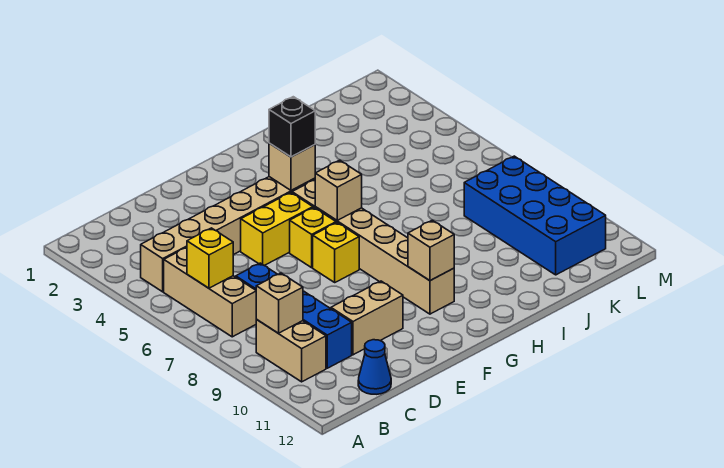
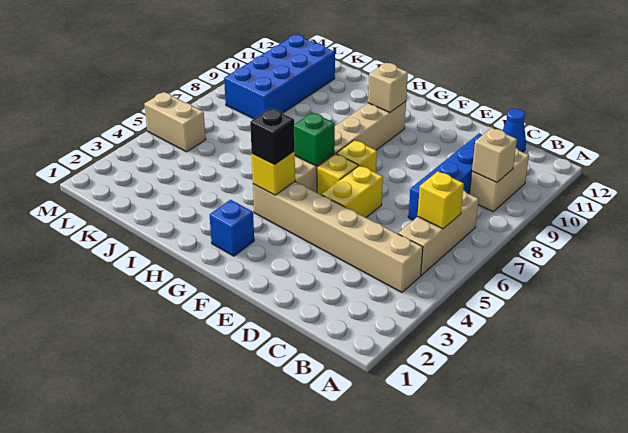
tan 1x2 brick [331,281,403,355] -> tan 1x2 brick moved to [144,92,206,152]
yellow 1x2 brick [241,193,313,266] -> yellow 1x2 brick turned to [321,165,383,217]
none -> blue 1x1 brick [210,200,254,256]
tan 1x1 brick [269,143,315,191] -> yellow 1x1 brick [252,151,295,195]
tan 1x1 brick [315,160,362,220] -> green 1x1 brick [294,113,335,166]

